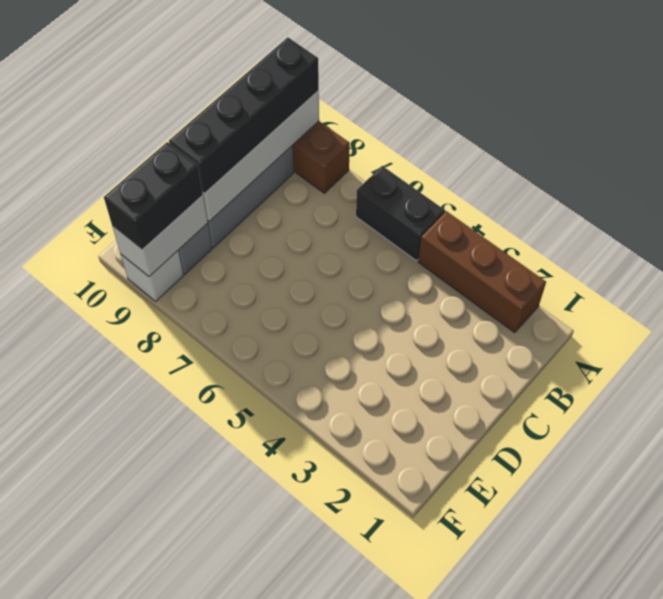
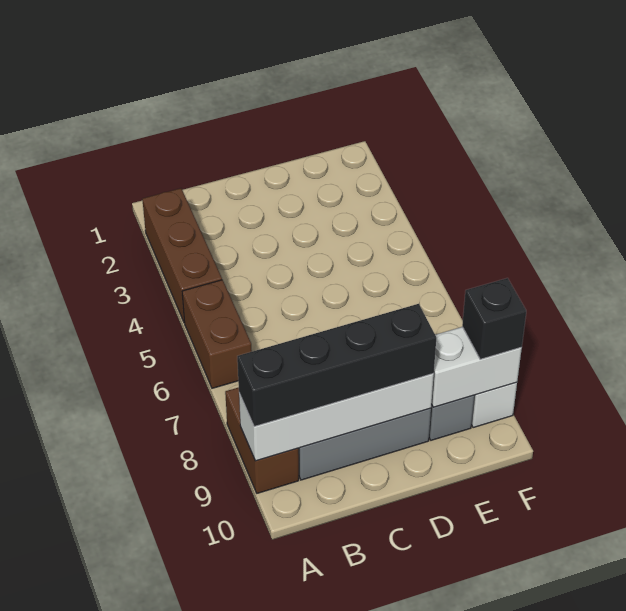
black 1x2 brick [356,166,445,261] -> brown 1x2 brick [182,280,252,388]
black 1x2 brick [104,142,203,250] -> black 1x1 brick [462,278,526,359]

